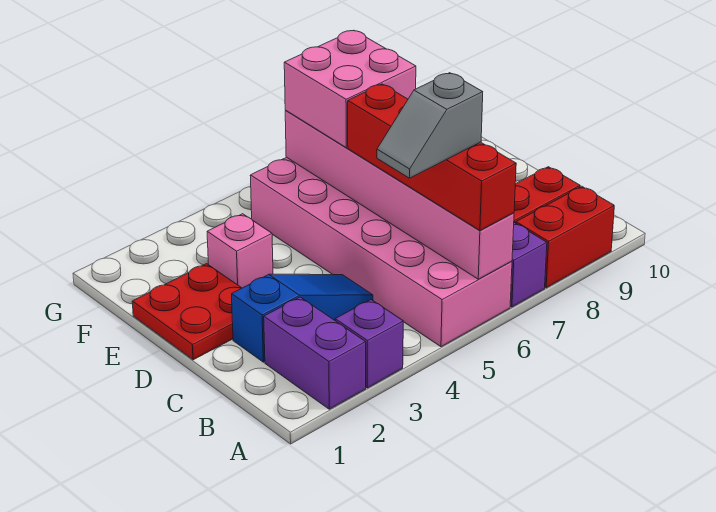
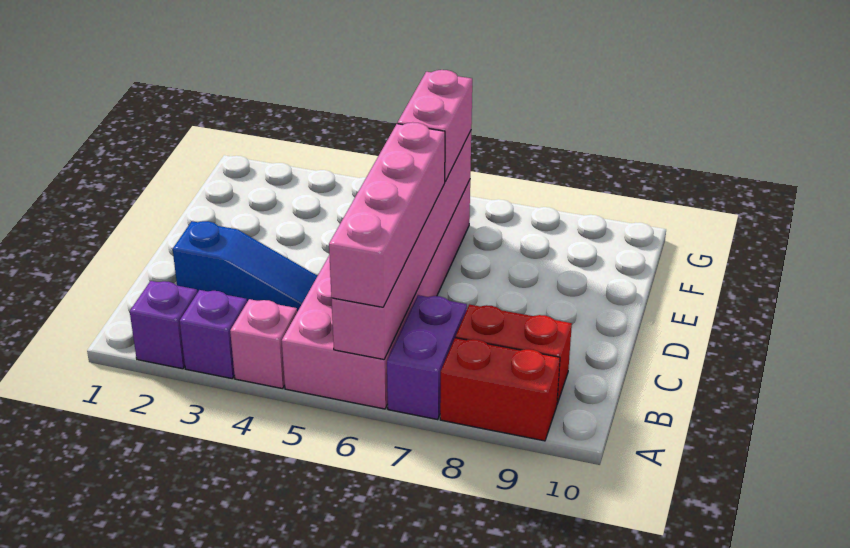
purple 1x2 brick [264,297,366,409] -> purple 1x1 brick [130,281,197,369]
red 1x4 brick [348,84,516,230] -> pink 1x4 brick [329,122,445,307]
grey 1x2 slope [377,73,483,178] -> none
red 2x2 plate [132,264,241,360] -> none
pink 1x1 brick [207,214,273,288] -> pink 1x1 brick moved to [230,299,297,389]
pink 2x2 brick [284,31,416,148] -> pink 1x2 brick [397,70,472,182]

